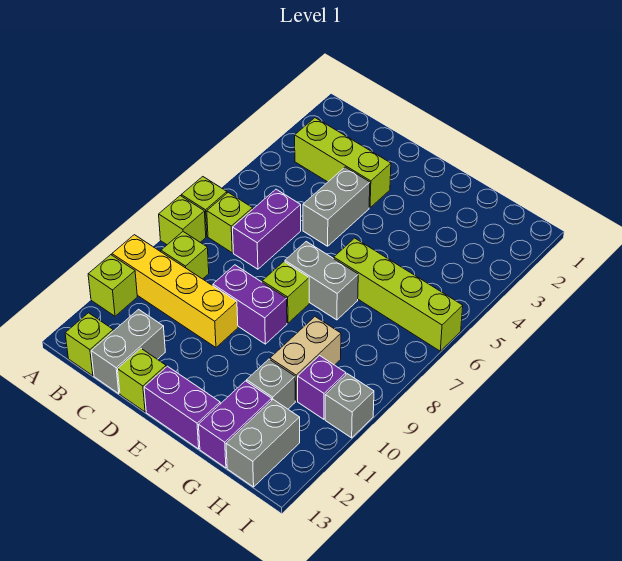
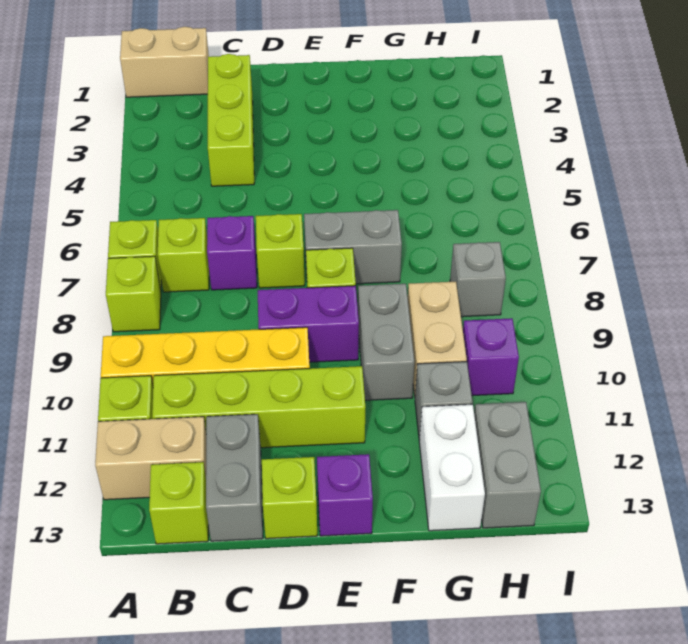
none -> tan 1x2 brick [120,27,209,97]
none -> tan 1x2 brick [95,417,206,500]
lime 1x3 brick [295,118,391,208] -> lime 1x3 brick turned to [208,54,254,186]
lime 1x1 brick [161,232,209,279] -> lime 1x1 brick moved to [256,214,305,288]
purple 1x2 brick [233,189,301,269] -> purple 1x1 brick [207,216,257,290]
grey 1x2 brick [303,167,370,246] -> grey 1x2 brick moved to [358,284,414,400]
purple 1x2 brick [144,366,220,449] -> purple 1x1 brick [317,454,373,536]
lime 1x4 brick [334,238,463,351] -> lime 1x4 brick moved to [152,366,366,448]
purple 1x2 brick [199,381,272,468] -> white 1x2 brick [419,404,485,531]
grey 1x1 brick [325,374,374,438] -> grey 1x1 brick moved to [450,242,506,317]

